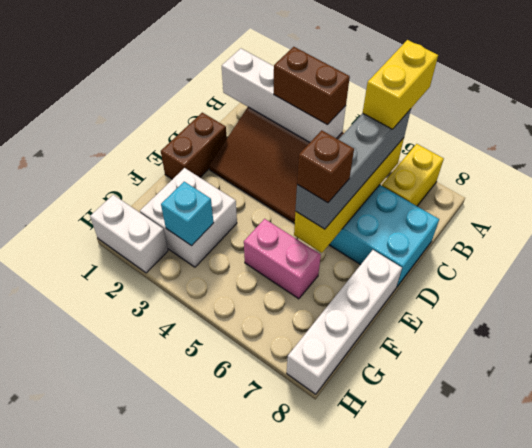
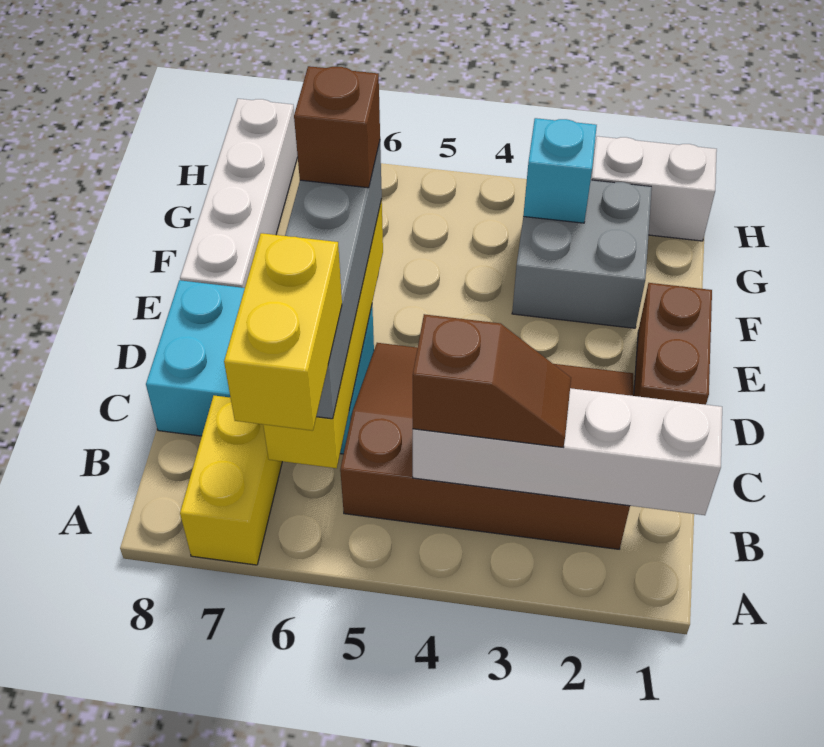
brown 1x2 brick [274,47,350,125] -> brown 1x2 slope [413,314,571,447]
white 2x2 brick [140,168,237,267] -> grey 2x2 brick [512,180,652,328]
pink 1x2 brick [244,219,321,299] -> none

